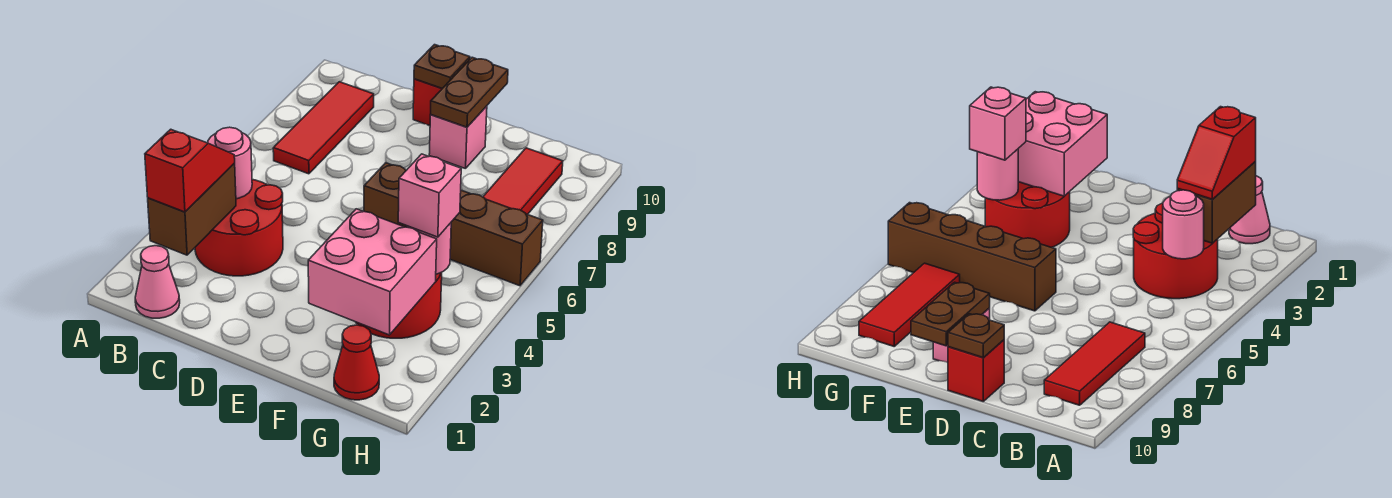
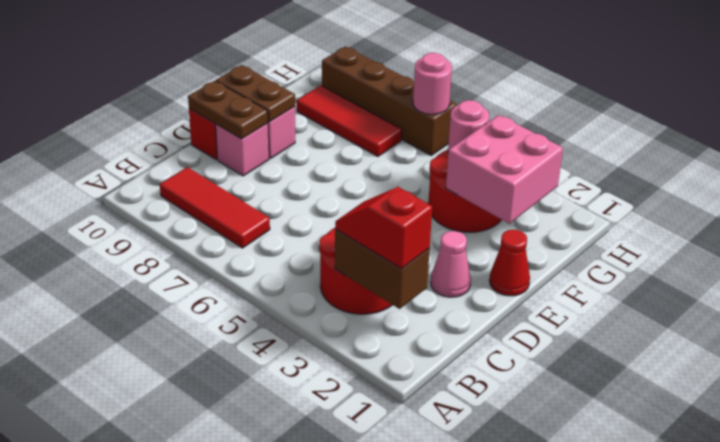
pink 1x1 cone [135,246,180,318] -> pink 1x1 cone moved to [431,231,471,297]
pink 1x1 round brick [208,127,252,199] -> pink 1x1 round brick moved to [413,53,452,114]
brown 1x1 plate [414,45,470,88] -> brown 1x2 plate [188,81,268,139]
brown 1x4 brick [364,163,543,286] -> brown 1x4 brick turned to [322,46,457,155]
red 1x1 cone [334,325,379,400] -> red 1x1 cone moved to [489,230,530,296]
pink 1x1 brick [398,154,461,237] -> pink 1x1 brick moved to [216,123,269,176]

